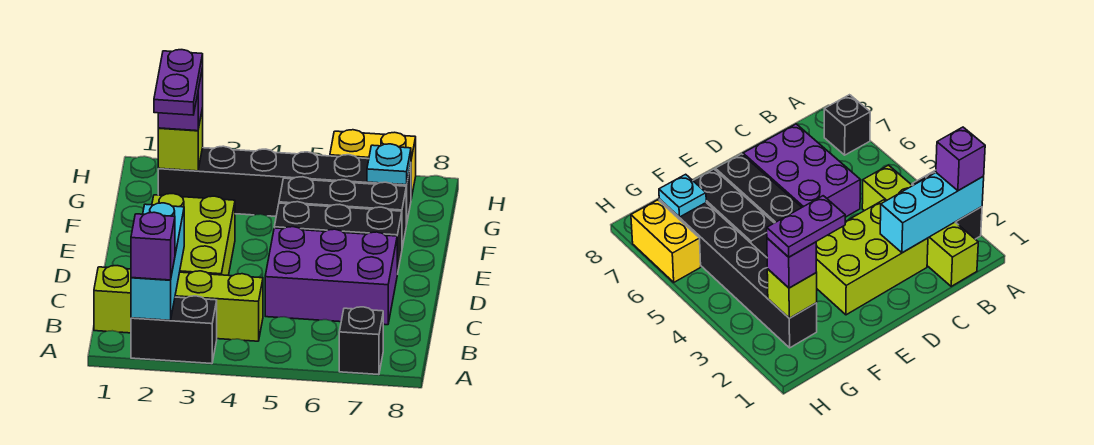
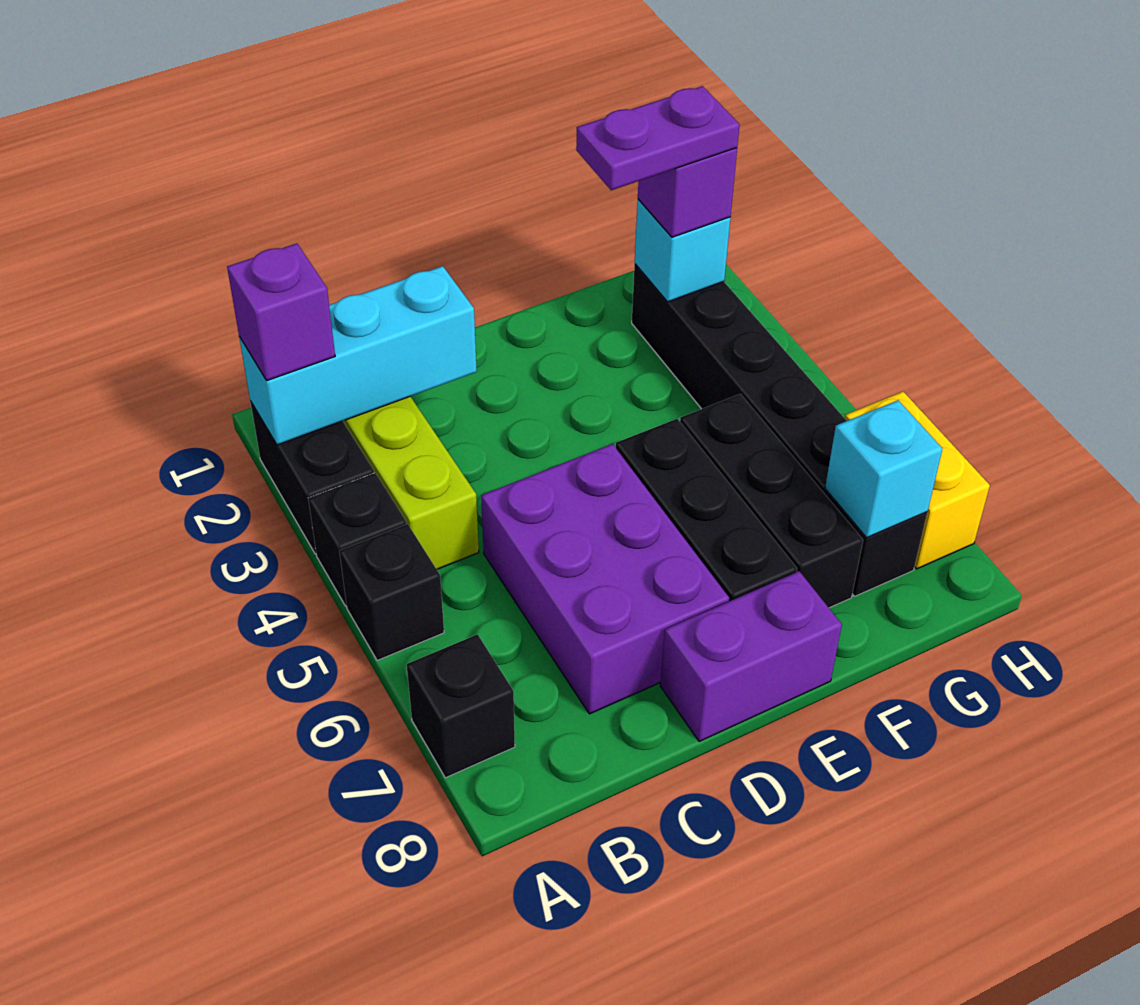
none -> black 1x1 brick [308,473,406,606]
none -> black 1x1 brick [339,524,444,661]
lime 2x3 brick [152,194,235,275] -> none
none -> purple 1x2 brick [660,571,842,742]
lime 1x1 brick [158,108,203,171] -> cyan 1x1 brick [635,199,730,302]
cyan 1x1 plate [367,144,411,185] -> cyan 1x1 brick [825,400,942,538]

